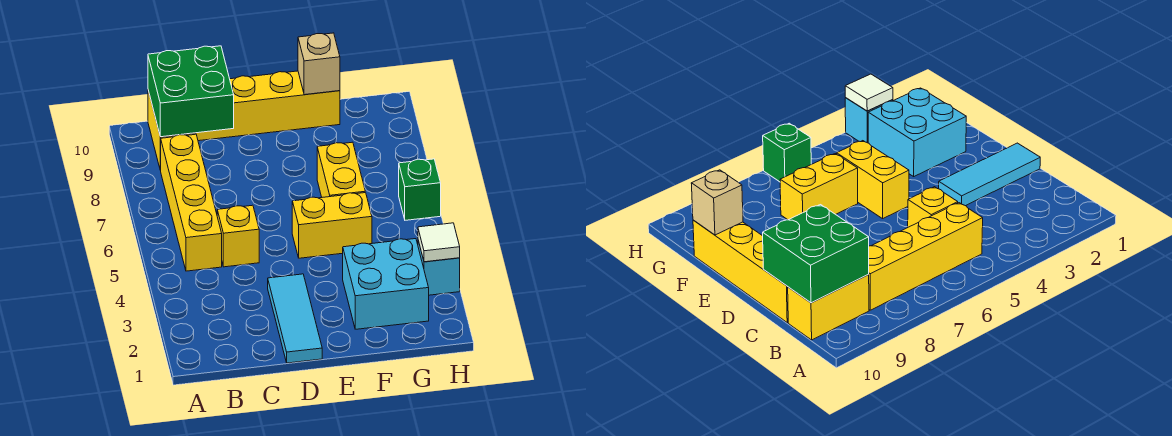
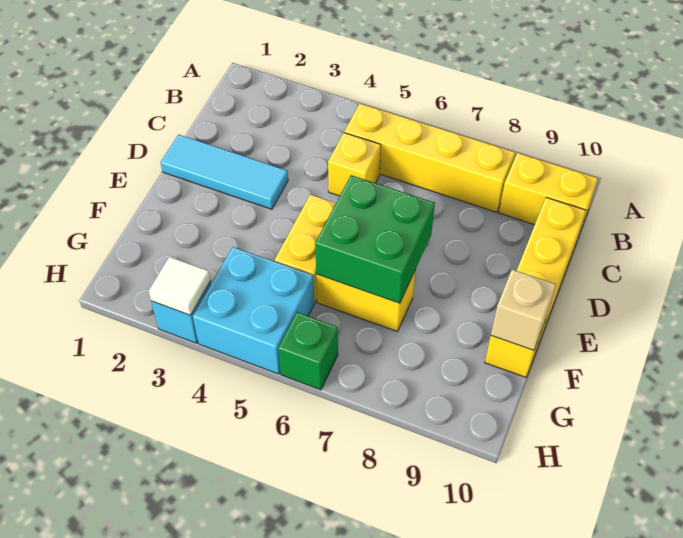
green 2x2 brick [148,46,234,137] -> green 2x2 brick moved to [315,175,435,303]
cyan 2x2 brick [343,239,429,329] -> cyan 2x2 brick moved to [193,247,314,374]

